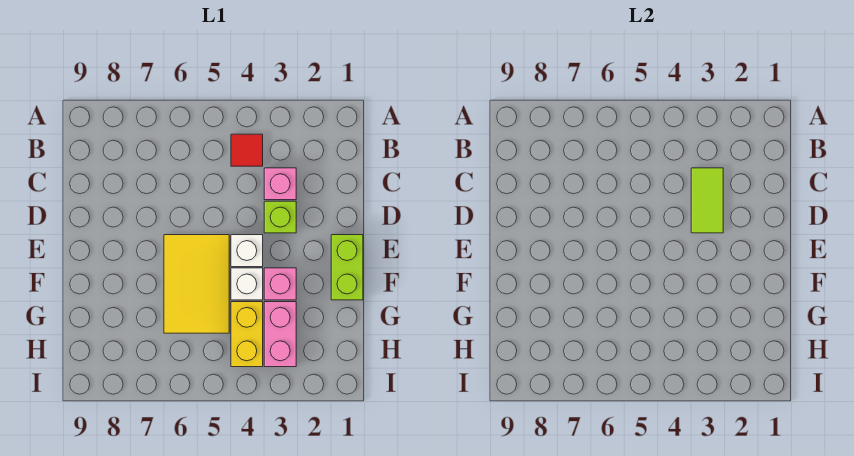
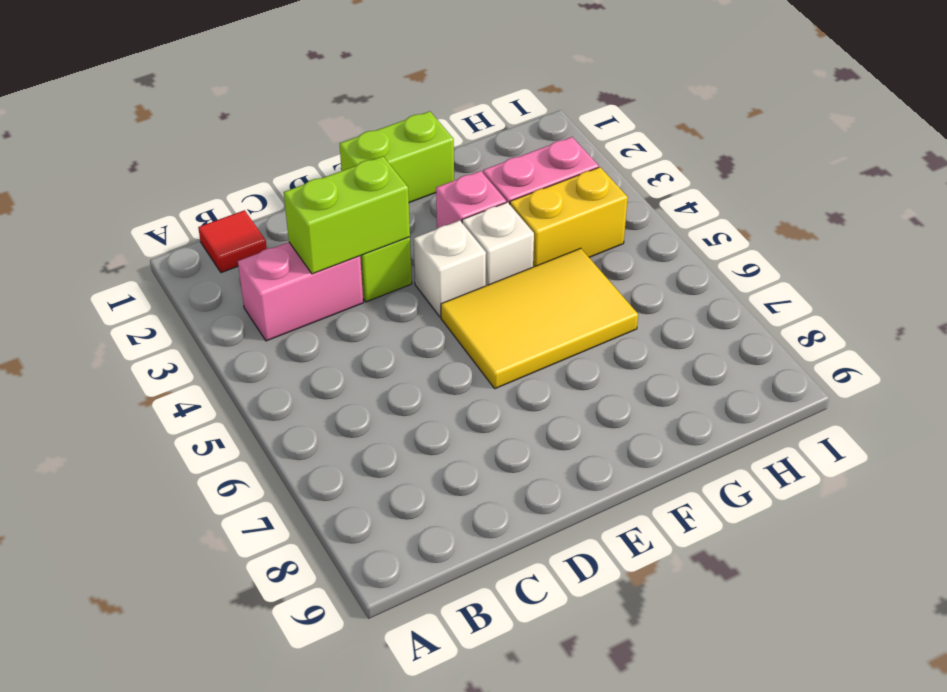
red 1x1 tile [231,134,263,166] -> red 1x1 tile moved to [198,210,267,273]
pink 1x1 brick [264,168,296,200] -> pink 1x2 brick [238,242,363,341]
lime 1x2 tile [691,168,723,233] -> lime 1x2 brick [284,156,410,274]

